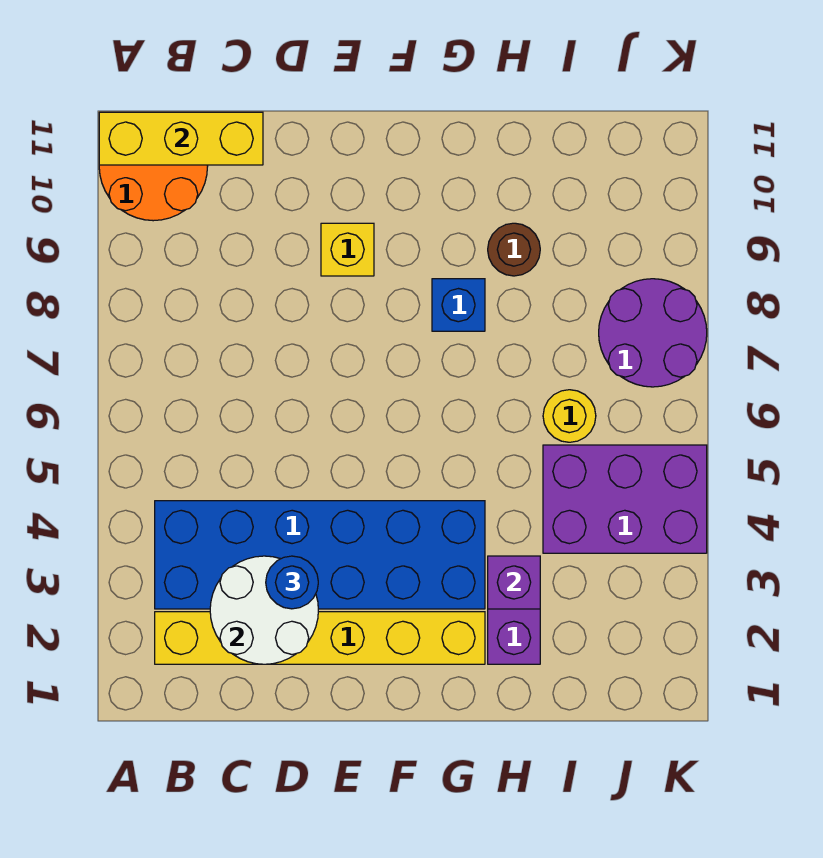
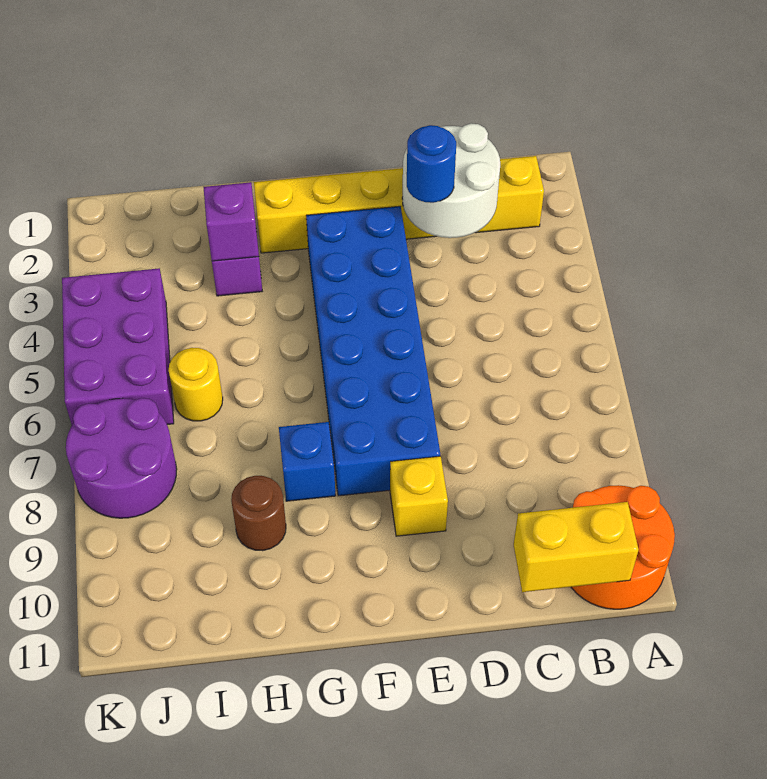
yellow 1x3 brick [99,112,263,165] -> yellow 1x2 brick [514,502,639,592]
blue 2x6 brick [155,501,485,609] -> blue 2x6 brick turned to [306,206,440,496]
purple 2x3 brick [543,445,707,553] -> purple 2x3 brick turned to [62,268,174,425]

